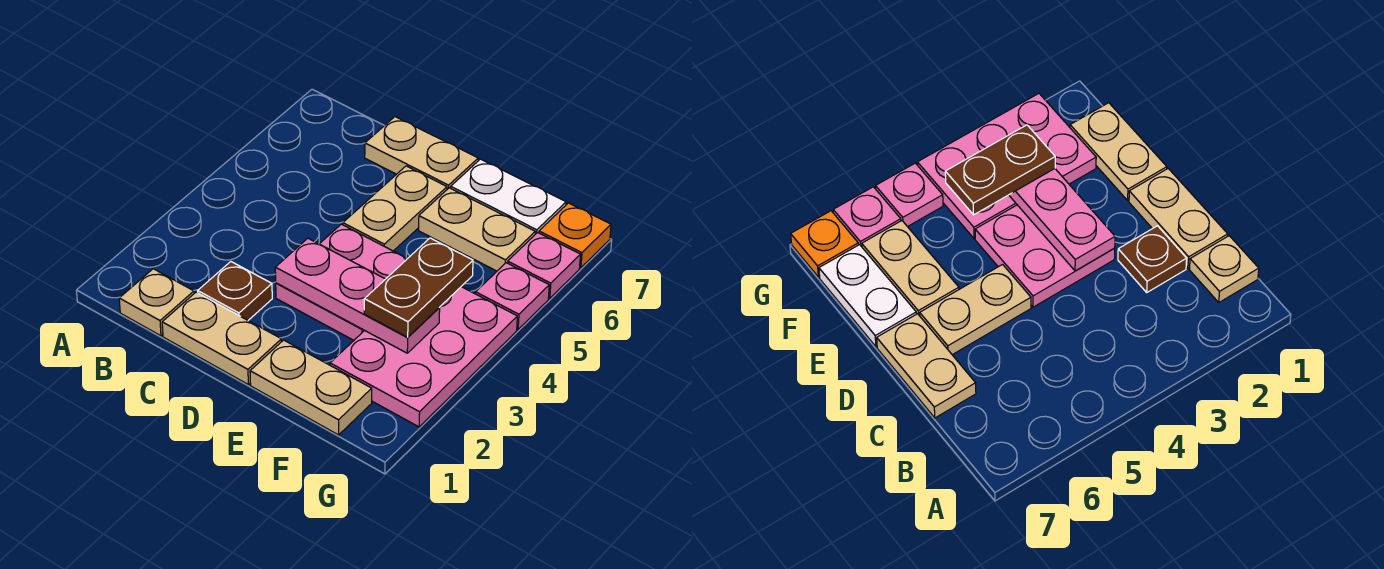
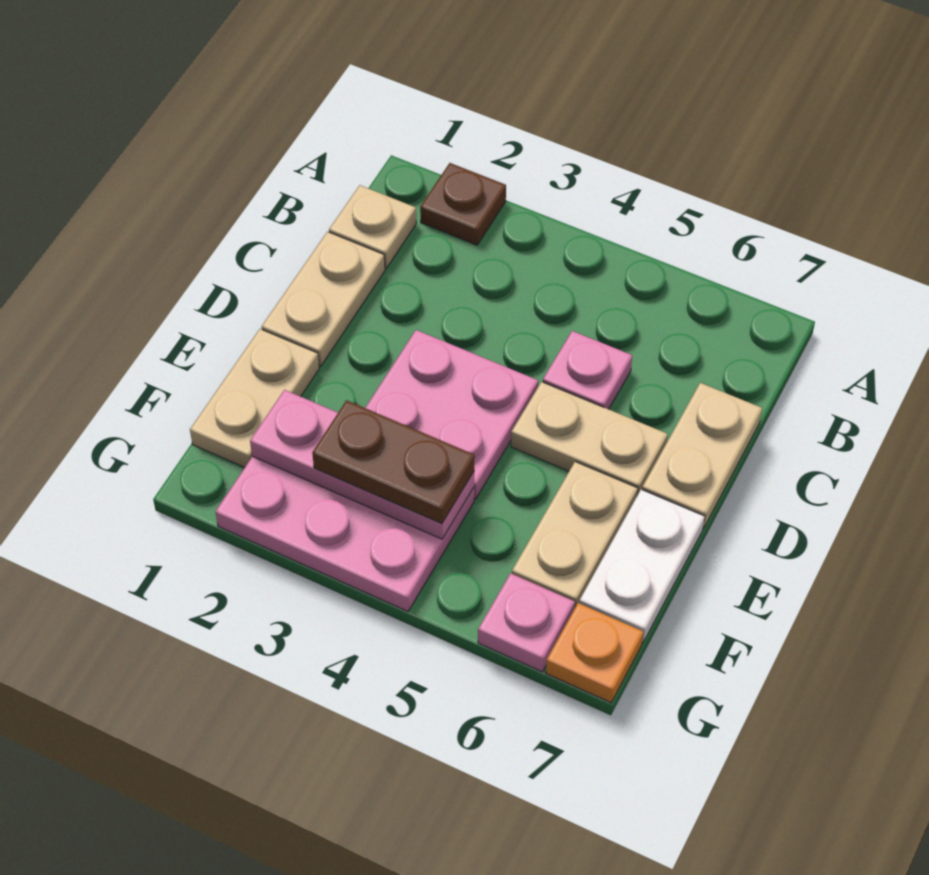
brown 1x1 plate [198,262,272,320] -> brown 1x1 plate moved to [420,163,506,245]
pink 1x3 plate [275,238,440,353] -> pink 1x3 plate turned to [250,390,474,539]
pink 1x1 plate [476,263,549,329] -> pink 1x1 plate moved to [543,331,632,409]

